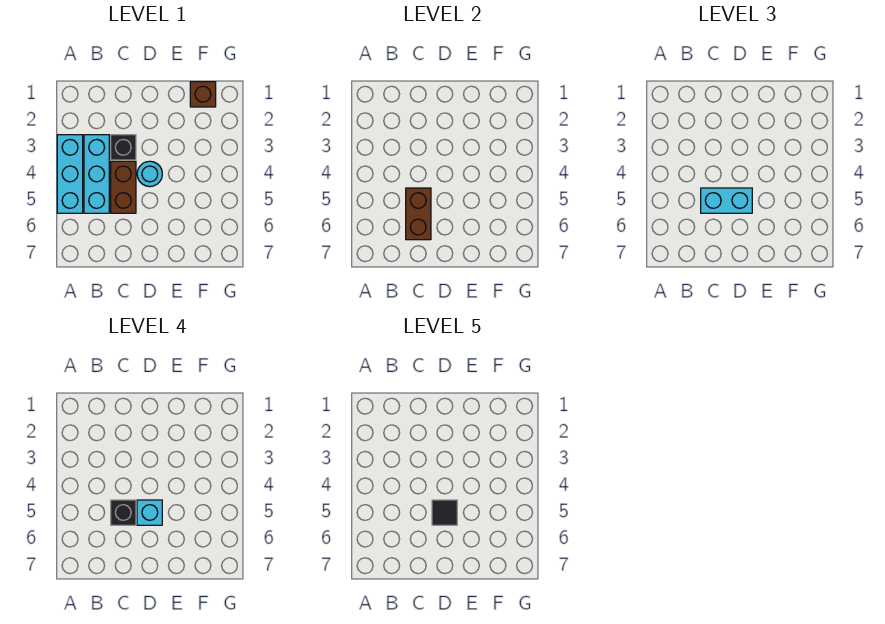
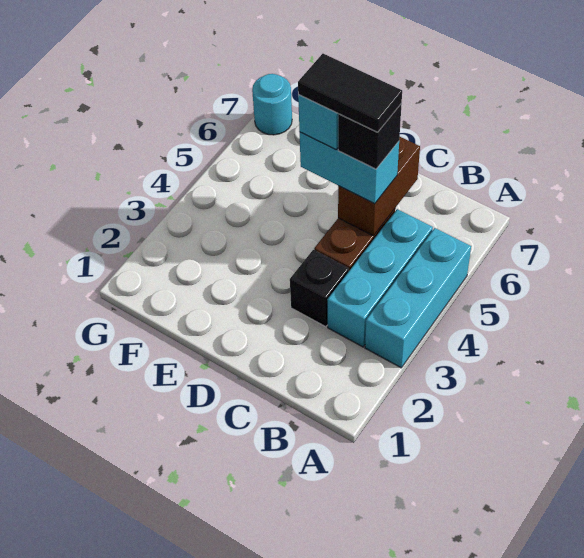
cyan 1x1 round brick [137,161,162,187] -> cyan 1x1 round brick moved to [252,74,292,135]
black 1x1 tile [432,500,457,525] -> black 1x2 tile [298,54,402,132]
brown 1x1 brick [190,82,216,107] -> none

